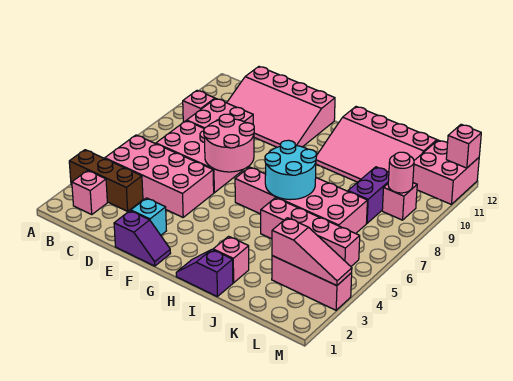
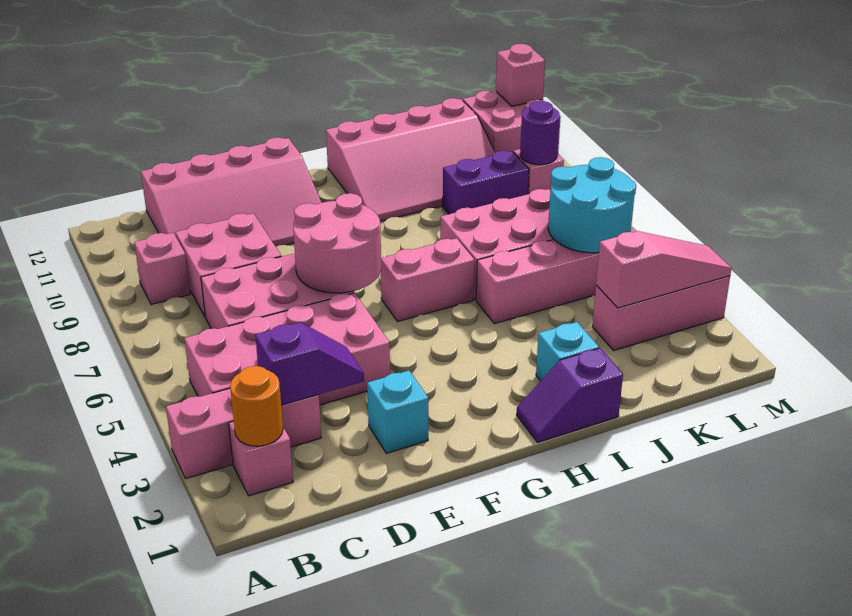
brown 1x3 brick [69,150,143,211] -> pink 1x3 brick [166,389,321,479]
none -> orange 1x1 round brick [230,366,283,446]
purple 1x2 slope [114,211,171,266] -> purple 1x2 slope moved to [255,322,364,405]
cyan 2x2 round brick [265,140,317,200] -> cyan 2x2 round brick moved to [548,157,636,253]
pink 1x1 brick [213,236,249,283] -> cyan 1x1 brick [536,322,599,381]
purple 1x2 brick [348,167,389,223] -> purple 1x2 brick turned to [443,151,529,214]
pink 1x1 round brick [388,152,414,193] -> purple 1x1 round brick [520,101,560,165]

